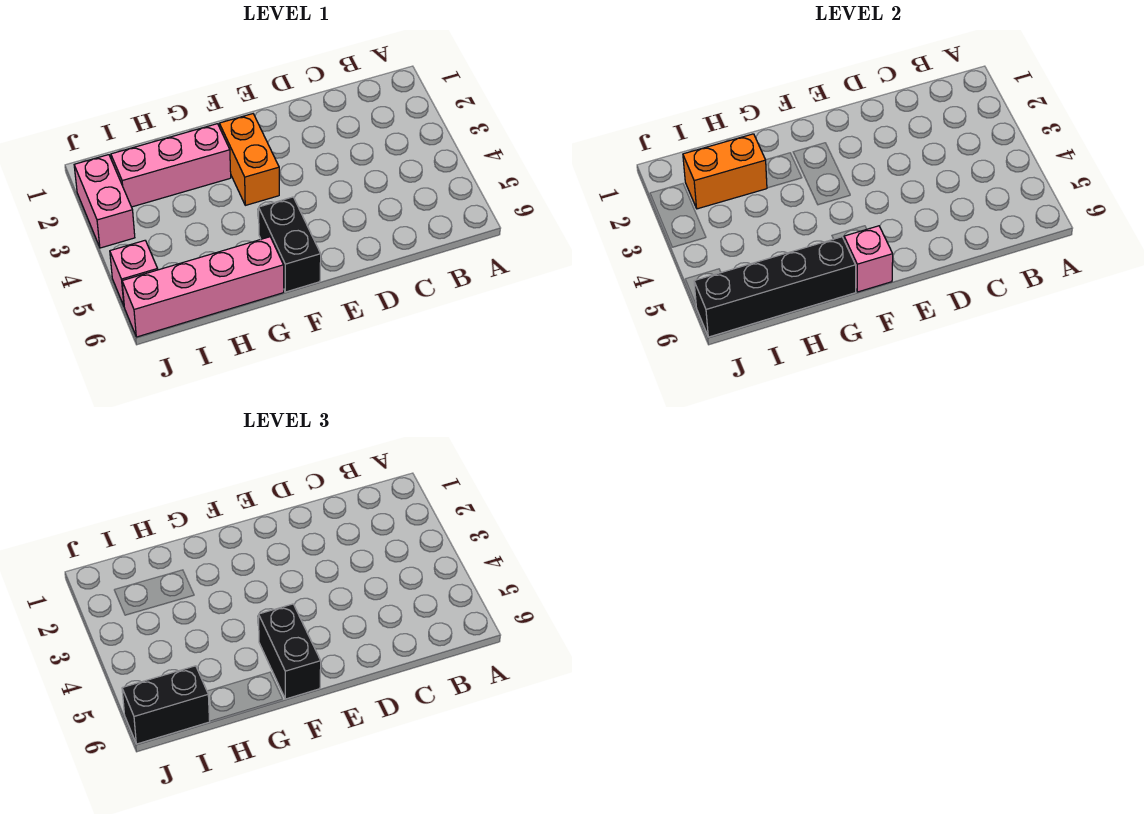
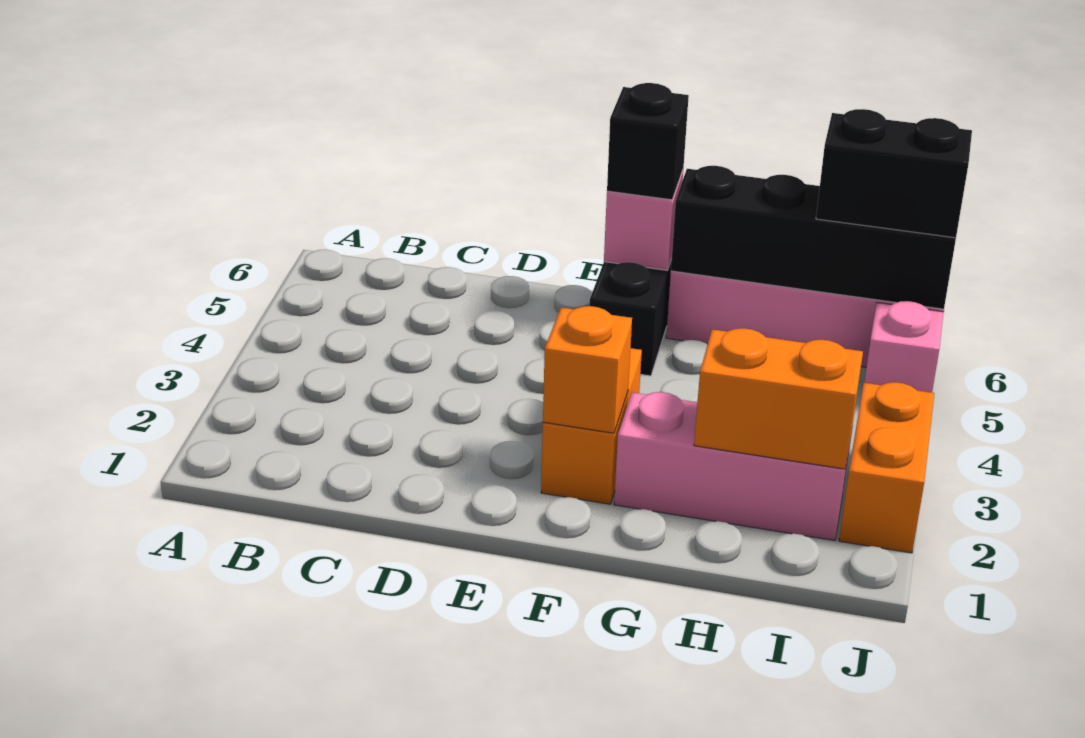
none -> orange 1x1 brick [543,306,632,433]
black 1x2 brick [259,604,321,699] -> black 1x1 brick [607,83,689,200]
pink 1x2 brick [74,155,135,248] -> orange 1x2 brick [839,382,934,553]

